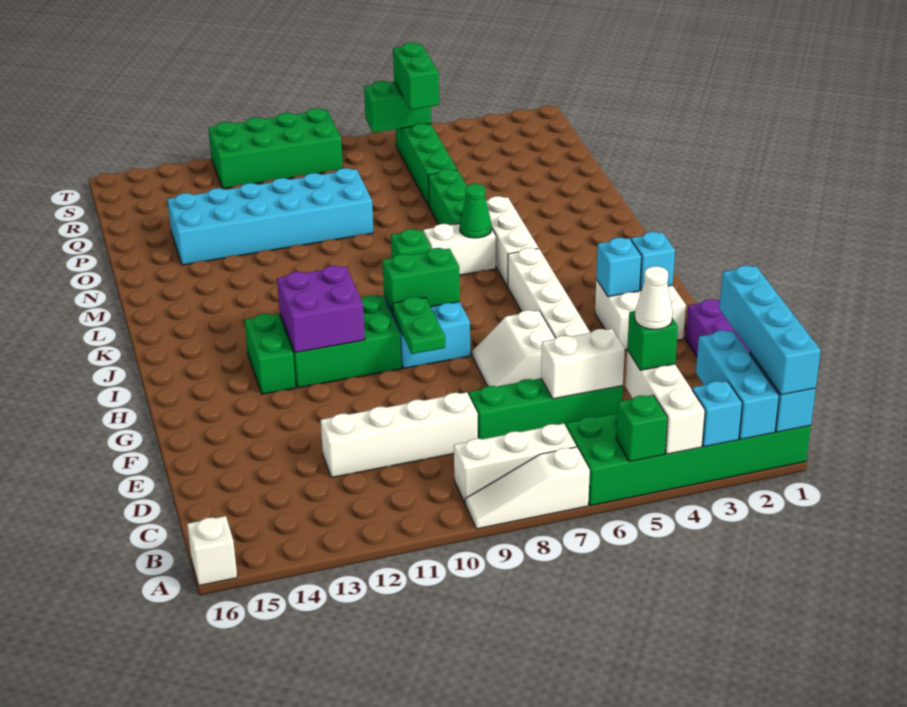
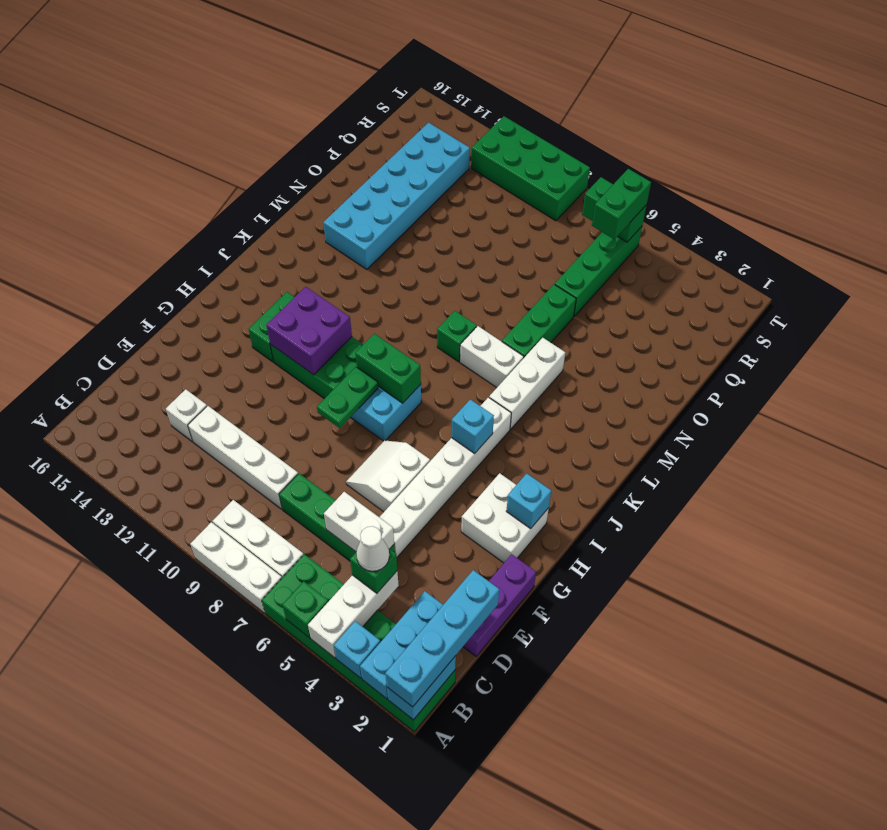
white 1x3 slope [465,447,590,529] -> white 1x3 brick [190,522,282,613]
white 1x1 brick [187,516,237,586] -> white 1x1 brick moved to [166,389,207,442]
cyan 1x1 brick [596,238,642,297] -> cyan 1x1 brick moved to [451,399,494,454]
green 1x1 cone [460,184,492,238] -> none
cyan 2x6 brick [167,168,373,265] -> cyan 2x6 brick turned to [323,123,470,269]

